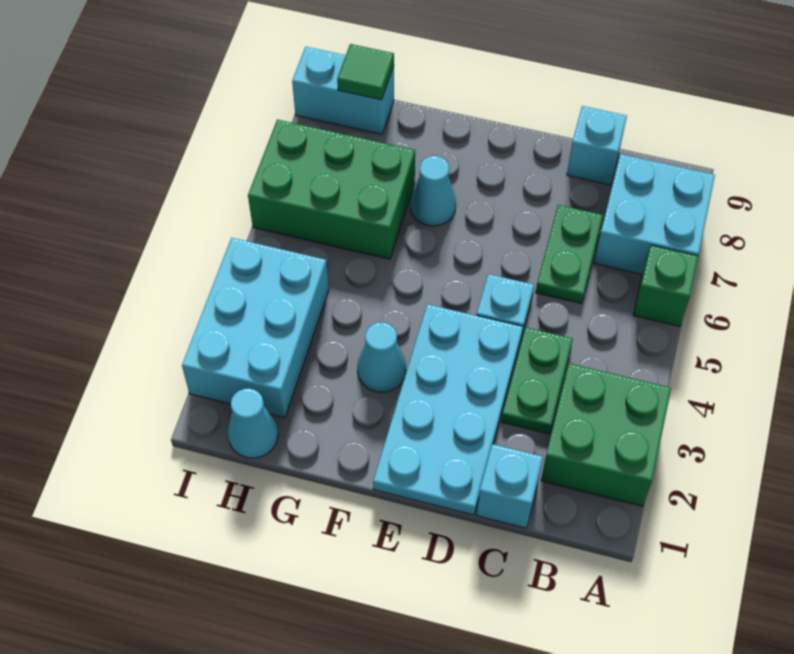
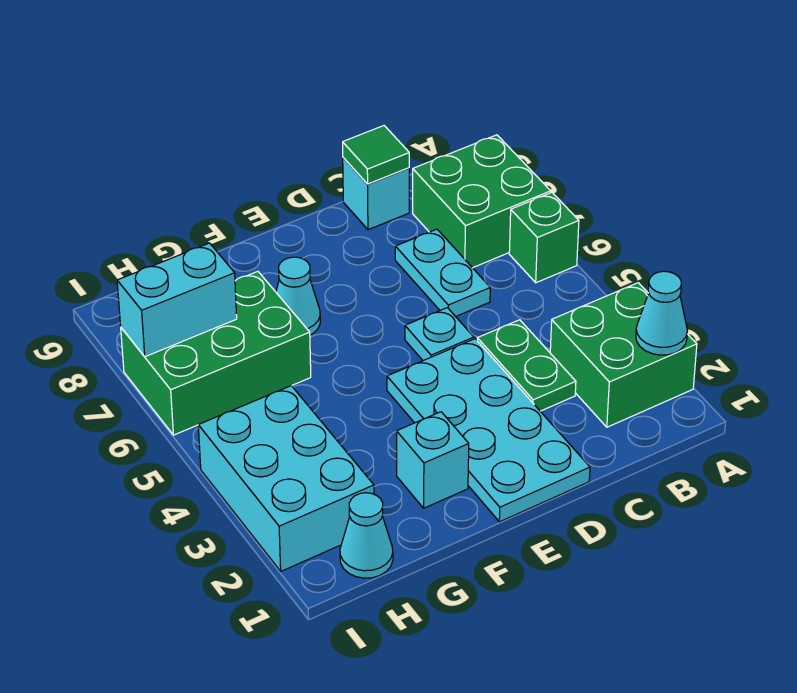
cyan 2x2 brick [594,154,715,274] -> green 2x2 brick [413,135,551,268]
cyan 1x1 brick [477,444,543,528] -> cyan 1x1 brick moved to [397,412,469,508]
green 1x2 plate [536,205,603,304] -> cyan 1x2 plate [395,229,490,317]
cyan 1x1 cone [357,322,406,392] -> cyan 1x1 cone moved to [636,271,687,355]
cyan 1x2 brick [292,47,394,134] -> cyan 1x2 brick moved to [117,243,237,357]
green 1x1 tile [337,44,394,100] -> green 1x1 tile moved to [343,126,409,184]

